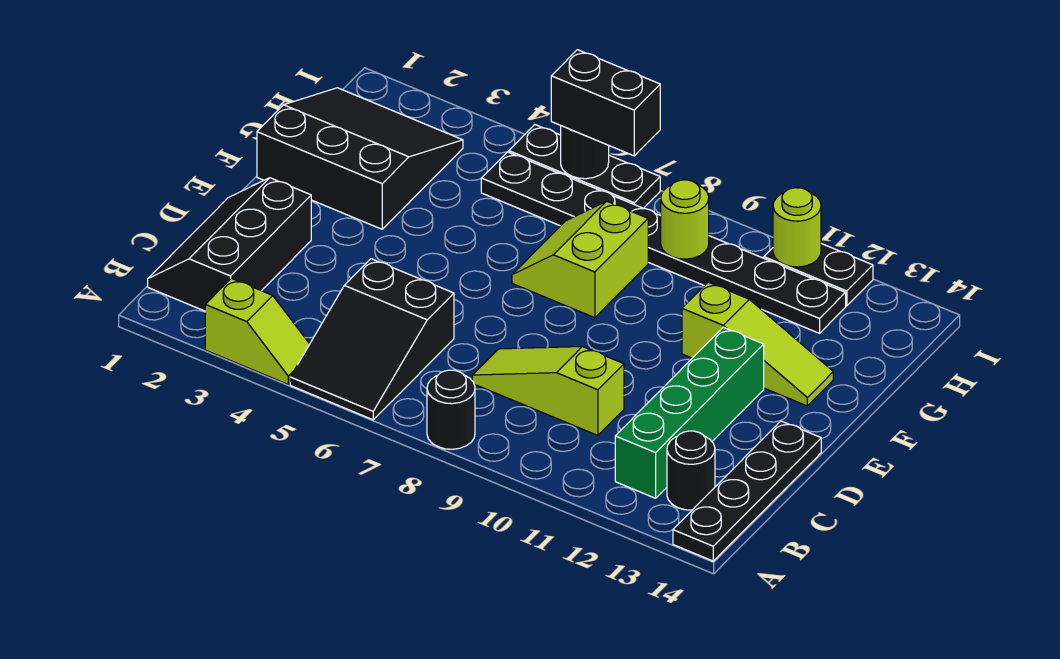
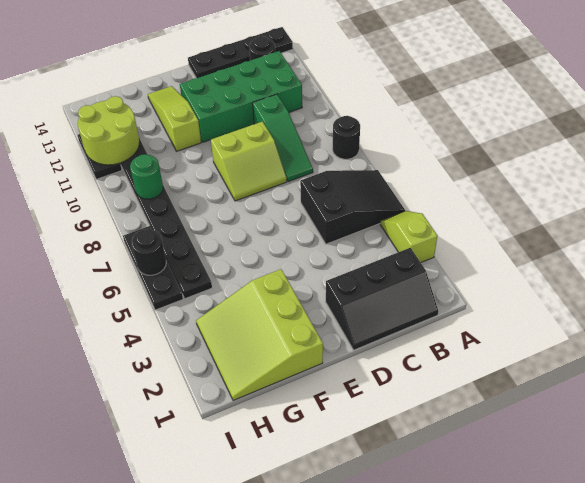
green 1x4 brick [615,327,764,498] -> green 2x4 brick [180,51,302,142]
lime 1x3 slope [472,347,624,435] -> green 1x3 slope [253,94,313,182]
black 3x3 slope [257,88,463,229] -> lime 3x3 slope [196,269,323,400]
lime 2x2 slope [512,201,648,318] -> lime 2x2 slope moved to [211,122,287,201]
lime 1x1 round brick [661,180,709,259] -> green 1x1 round brick [130,154,163,199]
black 1x2 brick [551,50,660,156] -> none
lime 1x1 round brick [773,188,821,267] -> lime 2x2 round brick [78,96,140,165]

